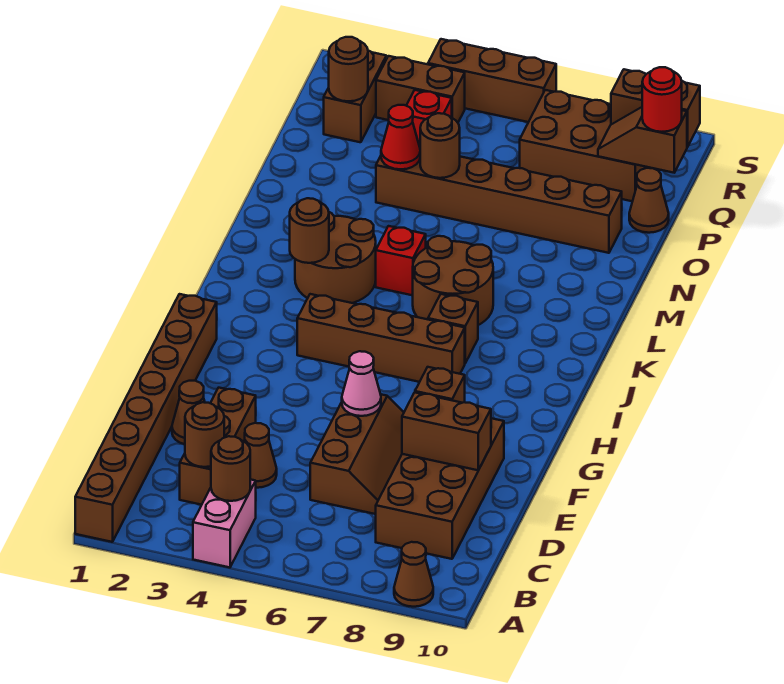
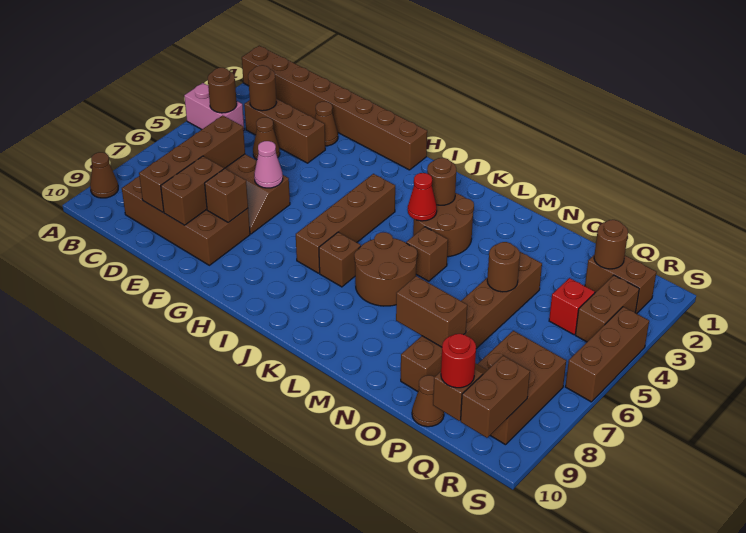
none -> brown 1x4 brick [139,115,245,212]
red 1x1 brick [376,226,426,295] -> brown 1x1 brick [406,227,448,281]
none -> brown 1x2 brick [396,276,467,347]
red 1x1 cone [381,105,420,169] -> red 1x1 cone moved to [408,173,437,221]

